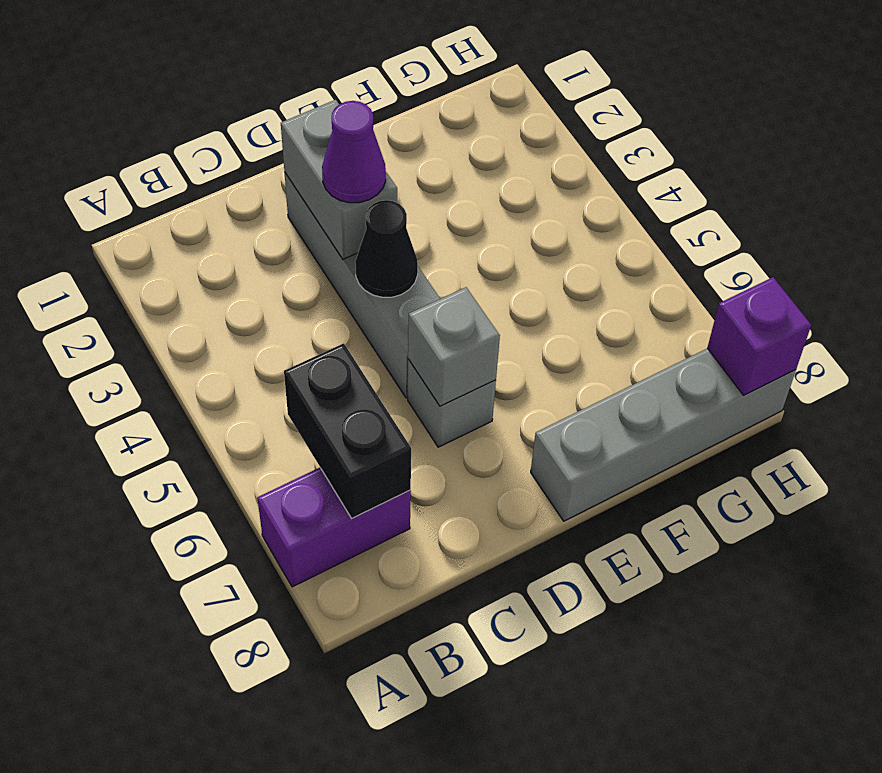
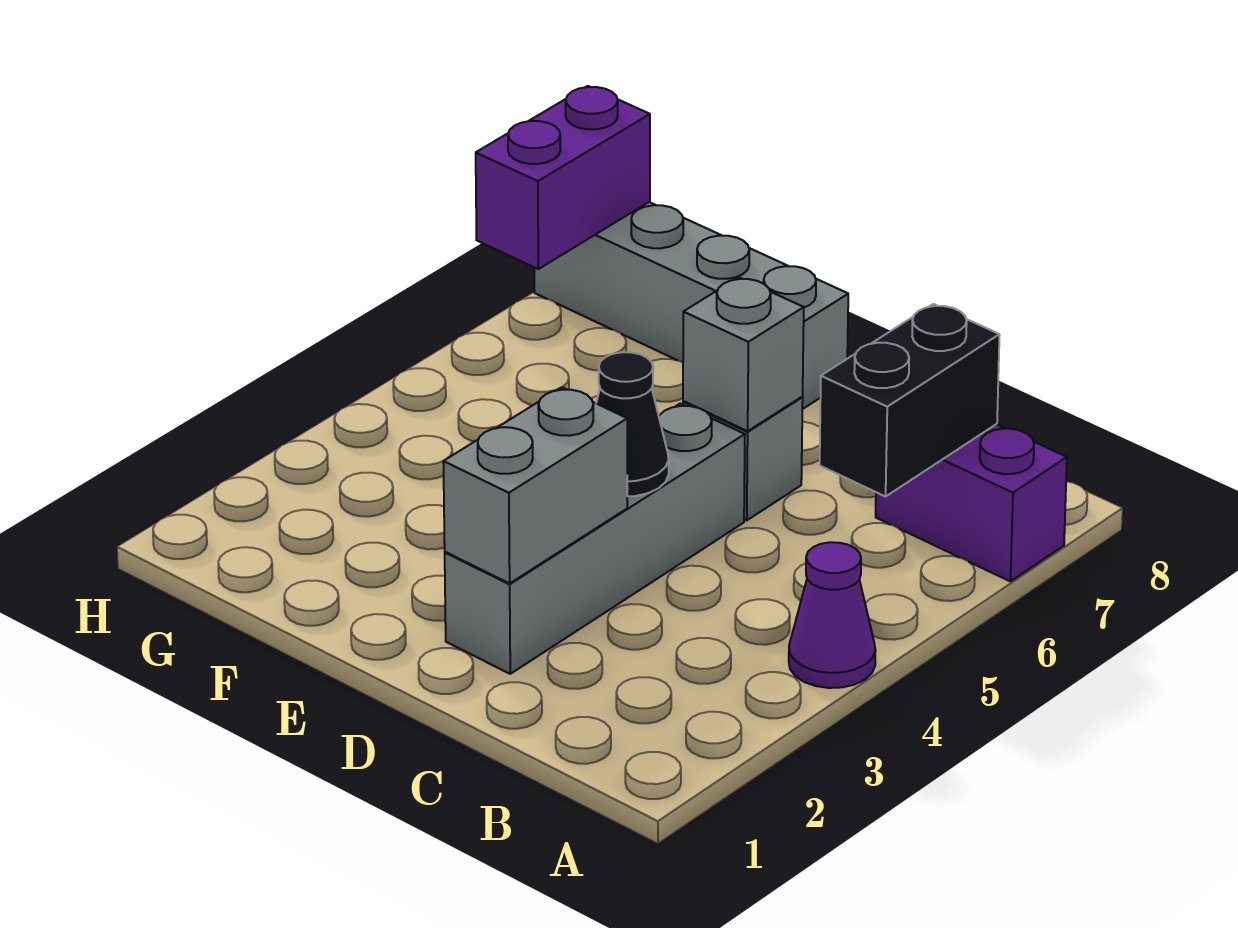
purple 1x1 cone [322,101,386,203] -> purple 1x1 cone moved to [789,542,876,688]
purple 1x1 brick [707,277,811,395] -> purple 1x2 brick [476,86,650,269]

